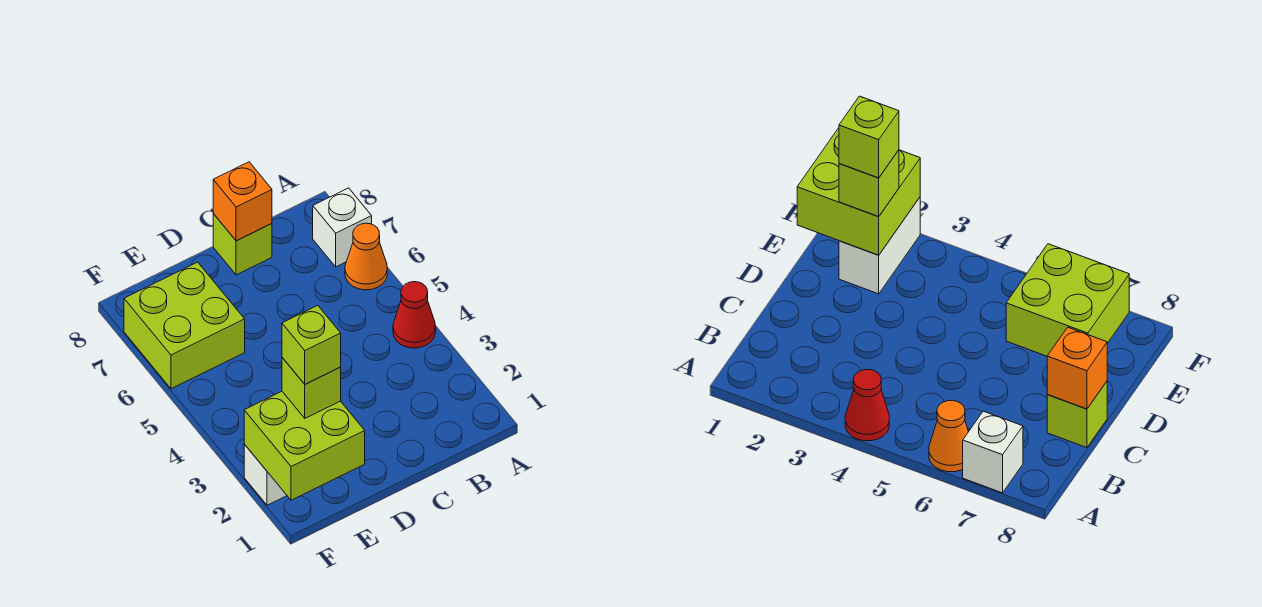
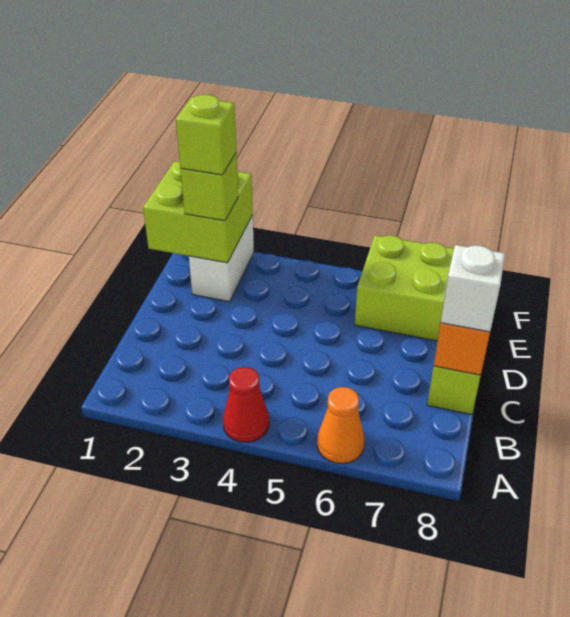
white 1x1 brick [313,188,372,267] -> white 1x1 brick moved to [441,245,505,332]

